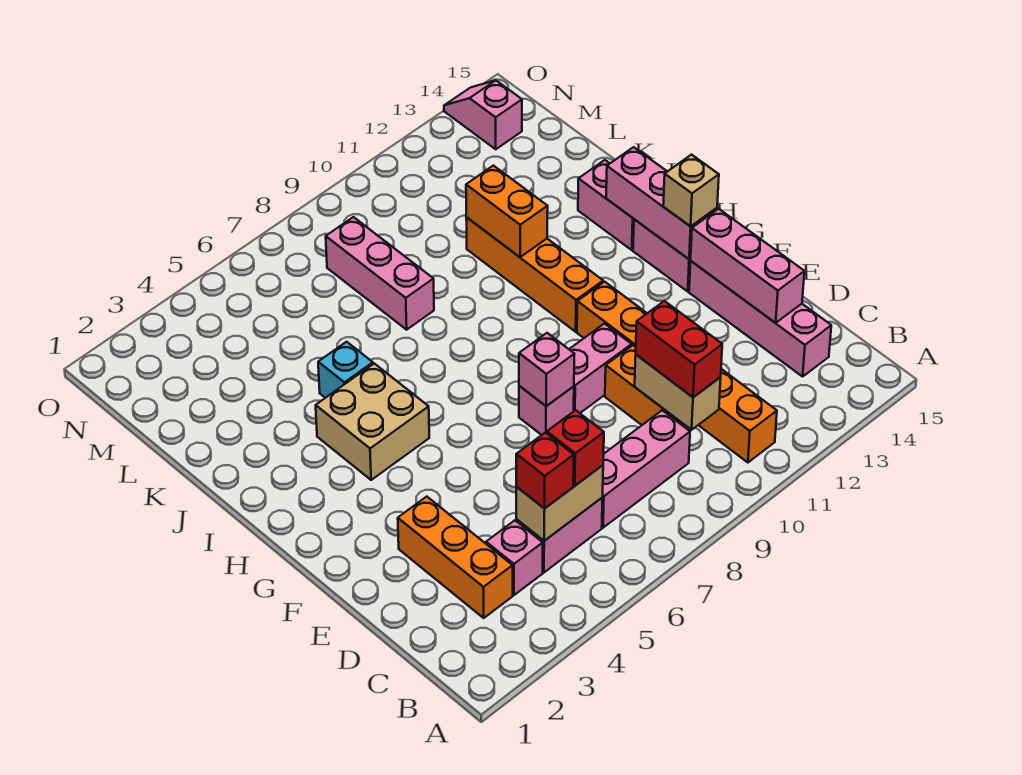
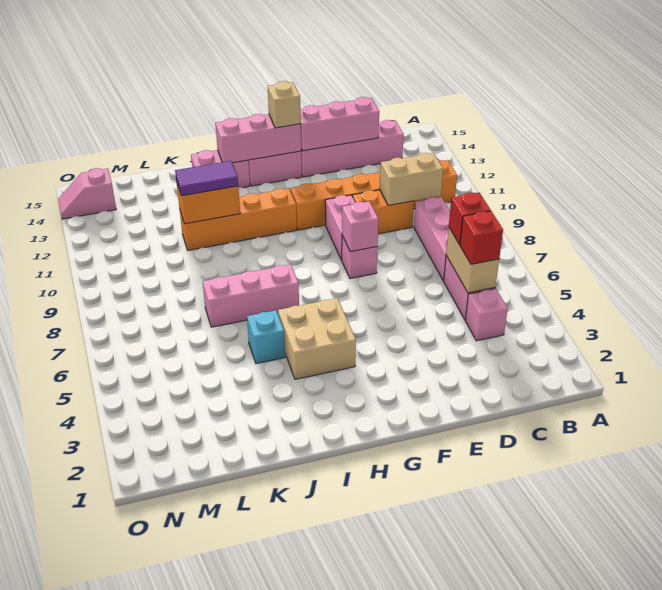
orange 1x3 brick [398,497,513,618] -> none
red 1x2 brick [636,301,722,397] -> none
none -> purple 1x2 tile [175,161,238,196]
pink 1x3 brick [326,217,434,330] -> pink 1x3 brick moved to [203,264,299,327]

